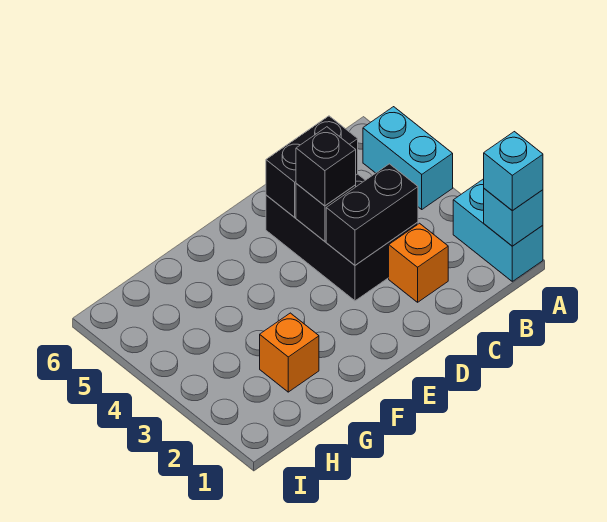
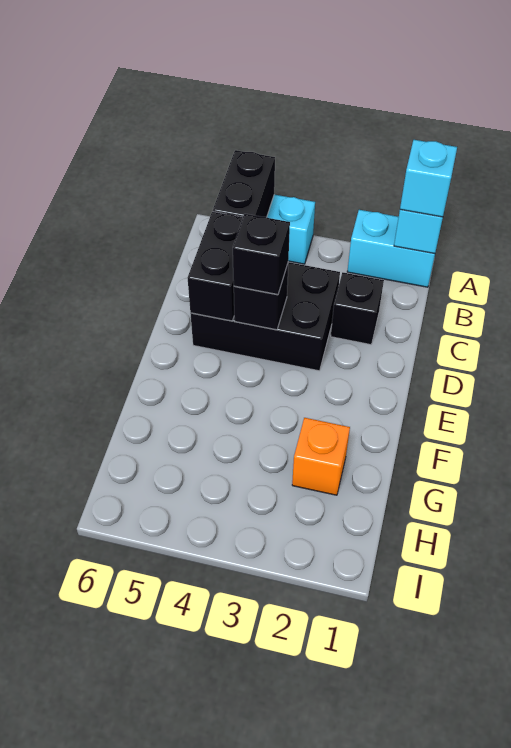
orange 1x1 brick [389,223,448,302] -> black 1x1 brick [331,272,384,345]
black 1x2 brick [326,164,418,265] -> black 1x2 brick moved to [213,150,275,217]

